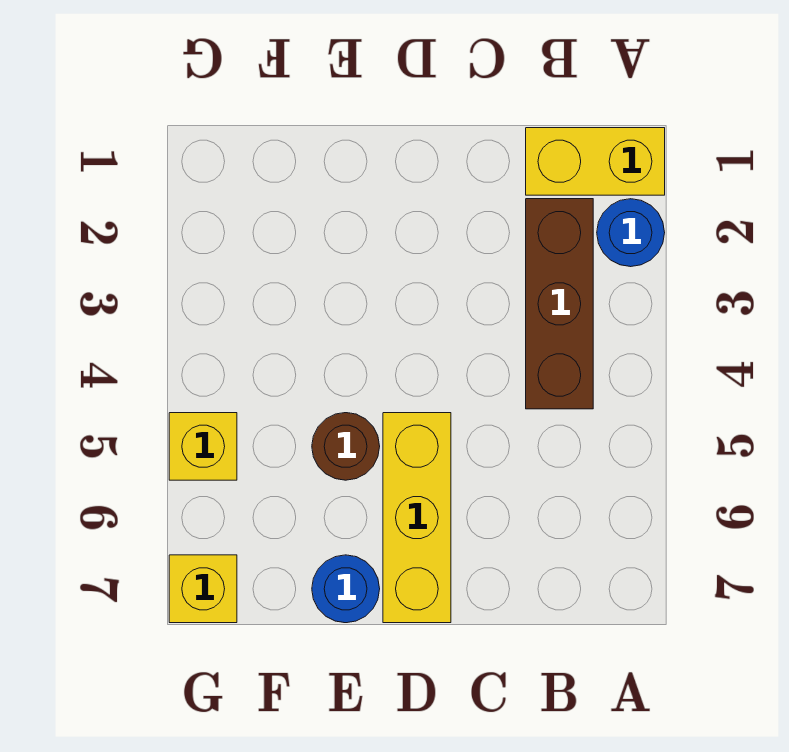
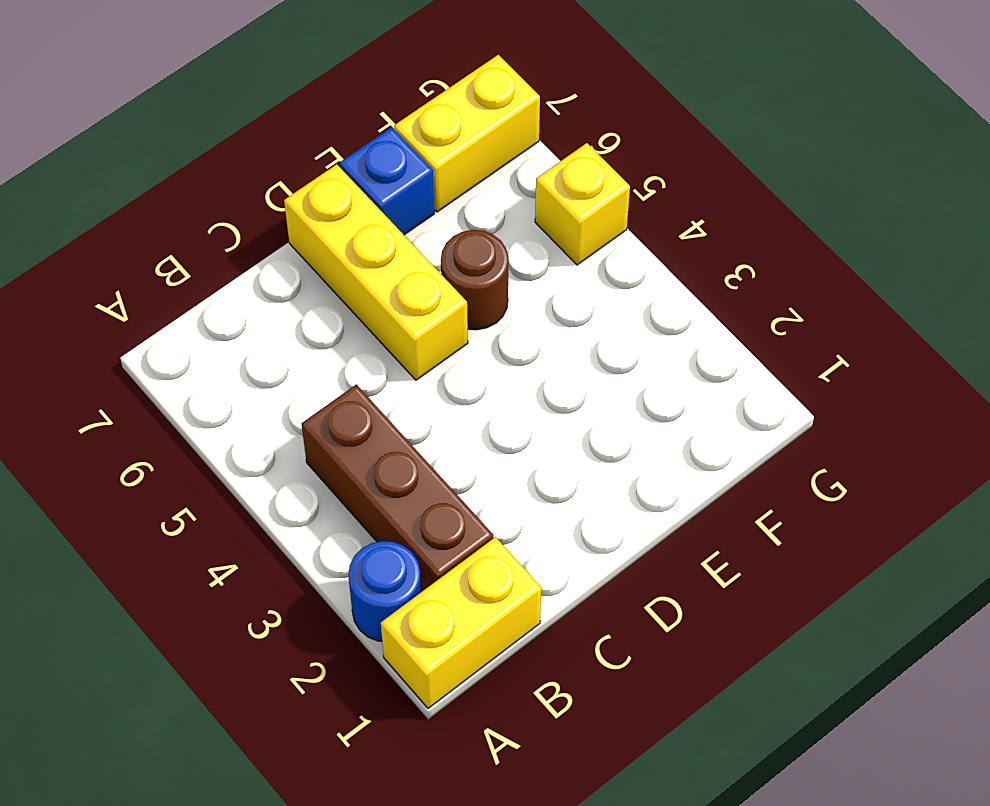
blue 1x1 round brick [312,555,380,623] -> blue 1x1 brick [340,127,434,235]
yellow 1x1 brick [169,555,237,623] -> yellow 1x2 brick [394,55,540,212]

